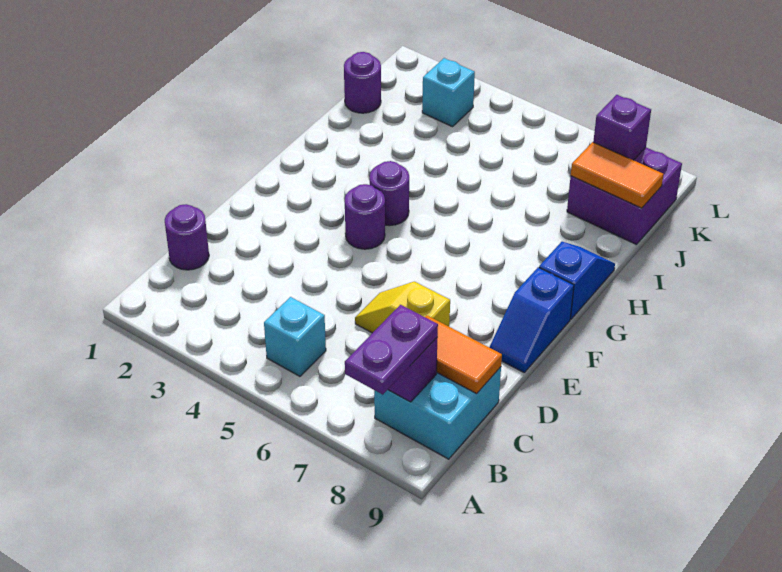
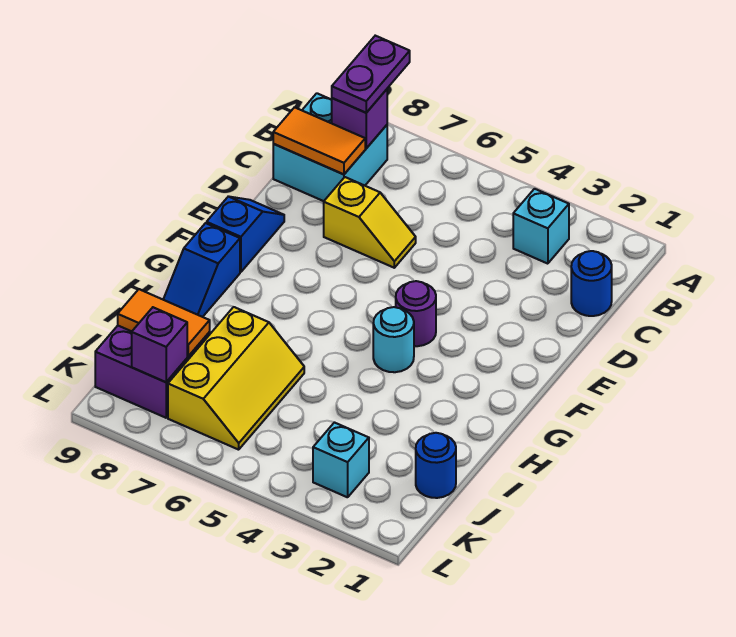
cyan 1x1 brick [264,297,326,376] -> cyan 1x1 brick moved to [513,189,569,264]
purple 1x1 round brick [165,204,209,270] -> blue 1x1 round brick [571,251,612,316]
purple 1x1 round brick [370,161,409,226] -> cyan 1x1 round brick [373,307,414,372]
none -> yellow 2x3 slope [168,307,304,450]
purple 1x1 round brick [344,52,381,113] -> blue 1x1 round brick [416,433,456,498]

